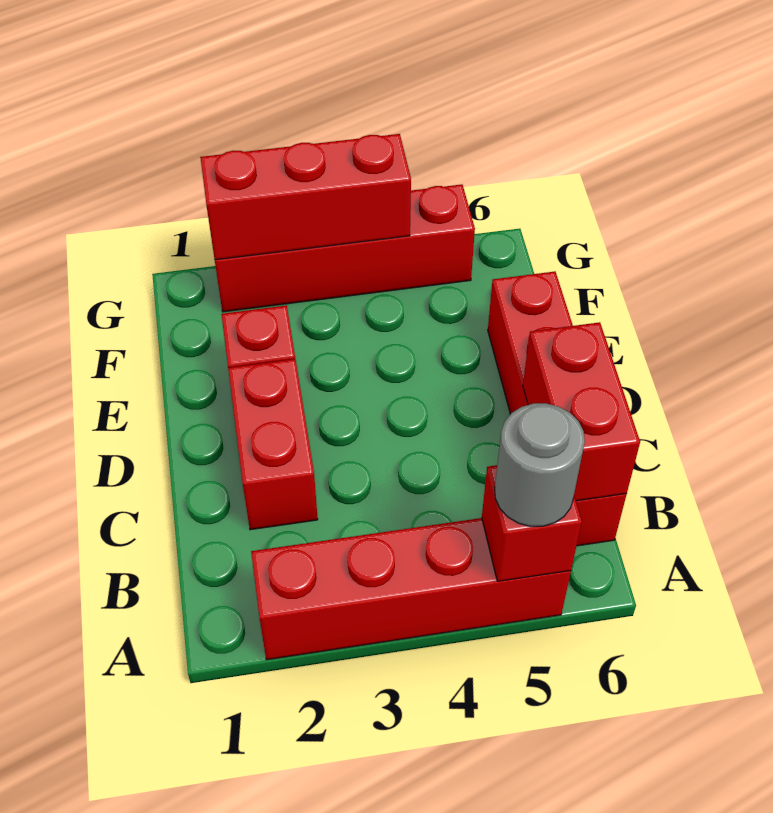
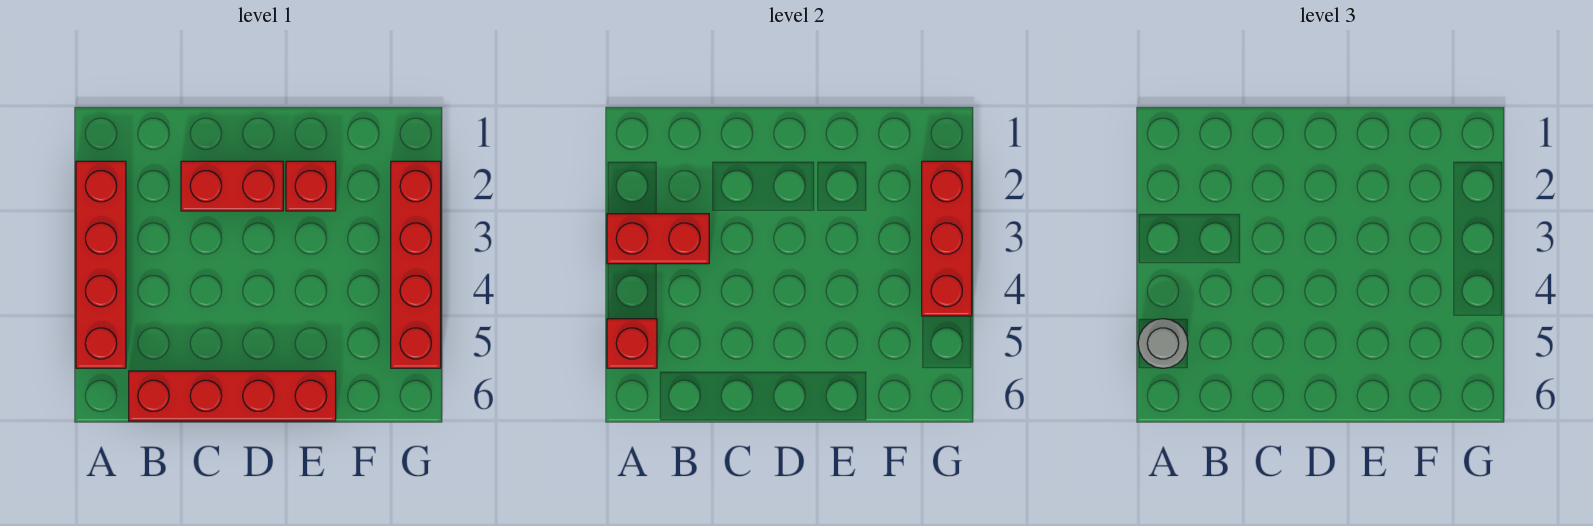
red 1x2 brick [523,322,640,501] -> red 1x2 brick moved to [607,214,709,264]

